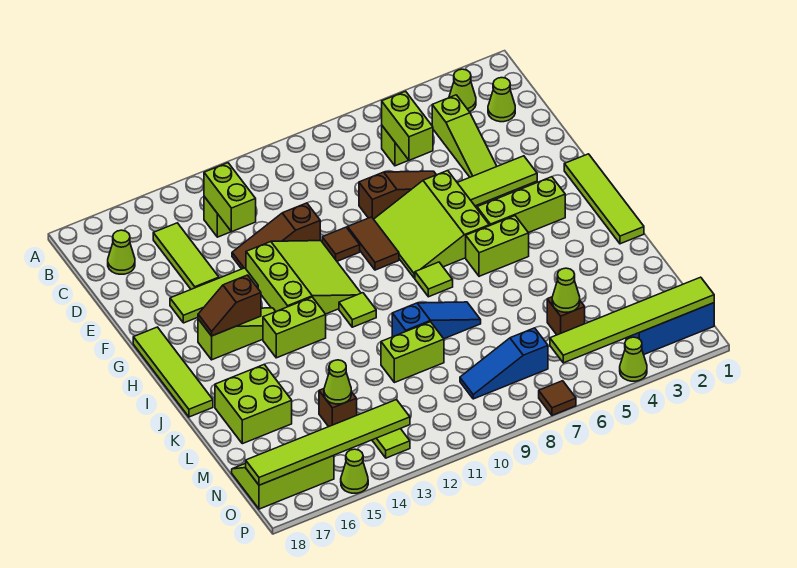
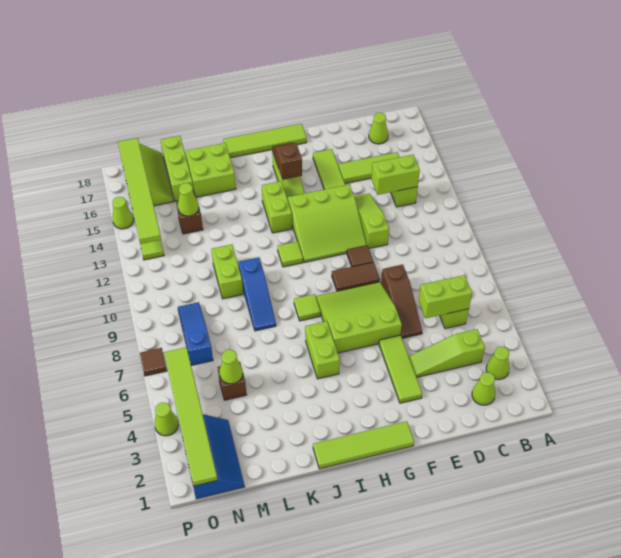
brown 1x3 slope [232,203,320,269] -> lime 1x3 slope [354,194,389,249]
lime 1x3 brick [477,177,565,233] -> lime 1x3 brick moved to [161,136,194,201]

